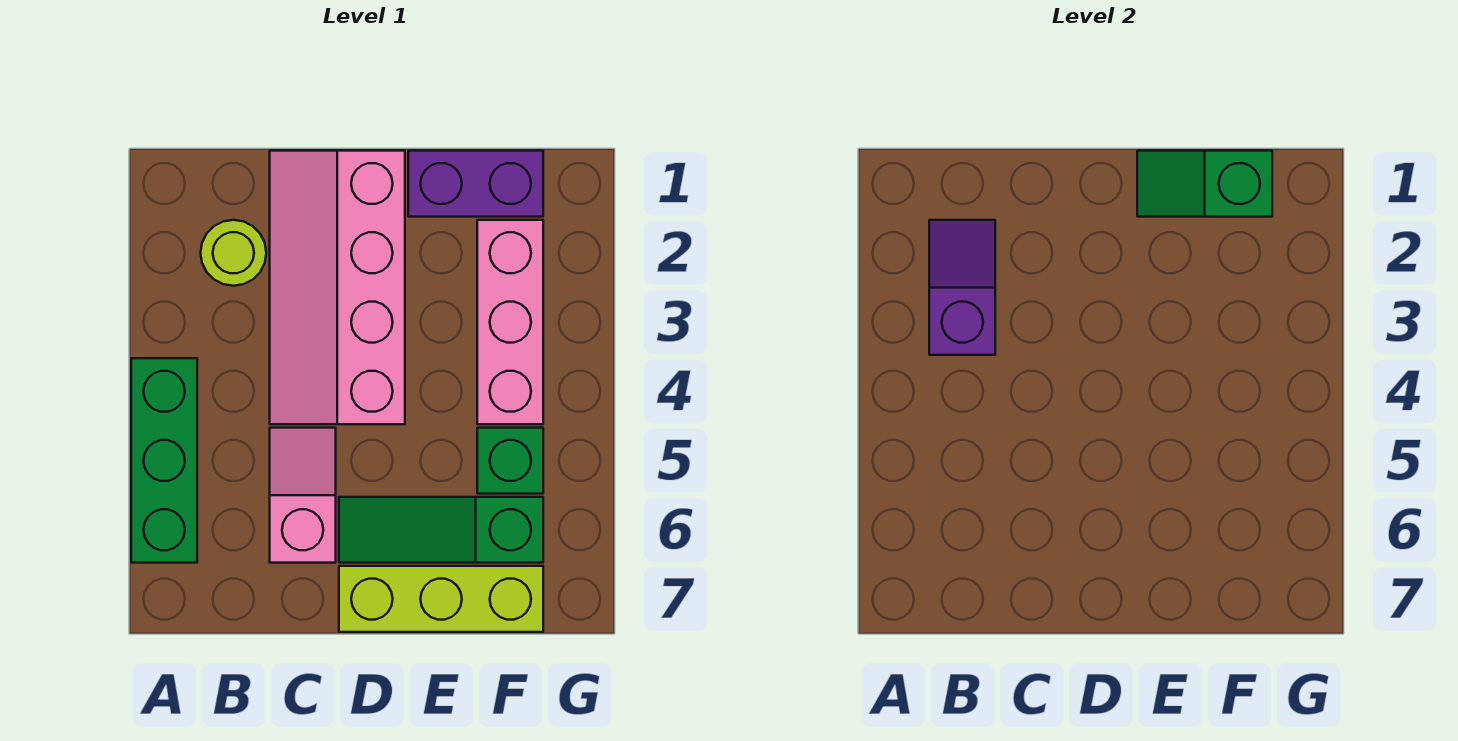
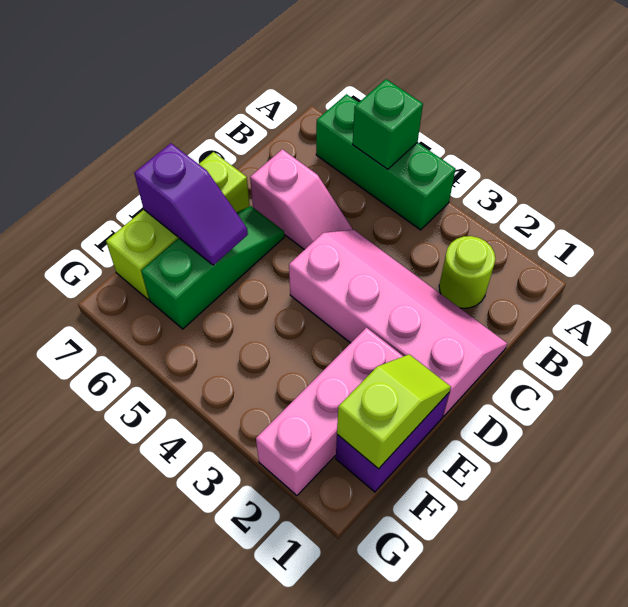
purple 1x2 slope [929,220,995,355] -> purple 1x2 slope moved to [134,143,248,265]
green 1x2 slope [1137,151,1272,217] -> lime 1x2 slope [337,354,451,469]
pink 1x3 brick [477,220,543,424] -> pink 1x3 brick turned to [256,328,403,495]
green 1x1 brick [477,428,543,494] -> green 1x1 brick moved to [353,79,423,169]

